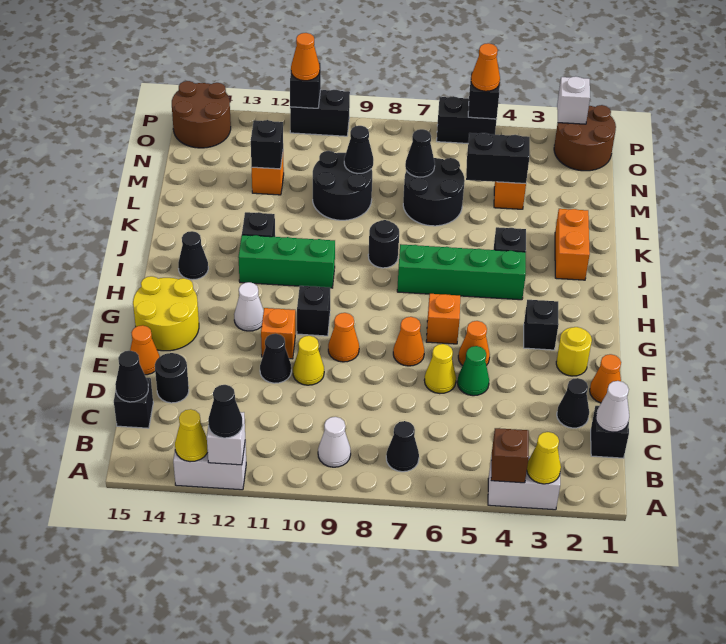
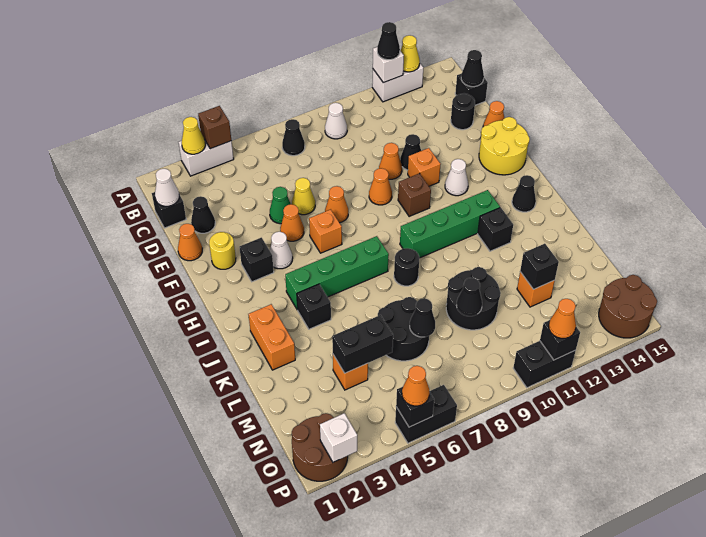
yellow 1x1 cone [293,336,324,385] -> orange 1x1 cone [379,143,402,179]
none -> white 1x1 cone [270,232,293,269]
black 1x1 brick [297,286,330,336] -> brown 1x1 brick [398,173,431,217]
green 1x3 brick [238,235,335,288] -> green 1x4 brick [400,190,500,258]

